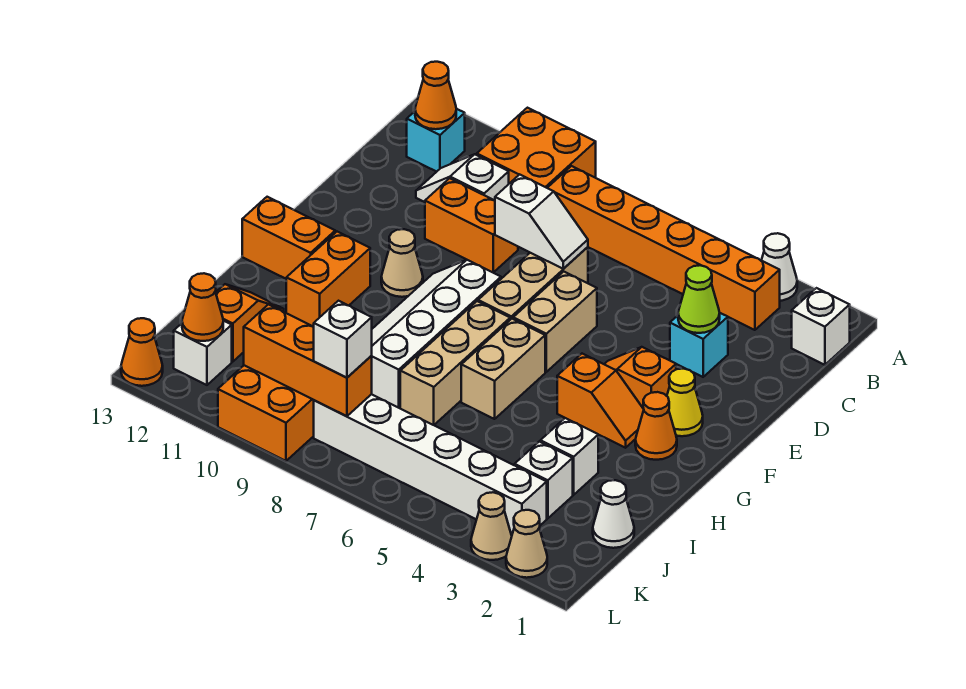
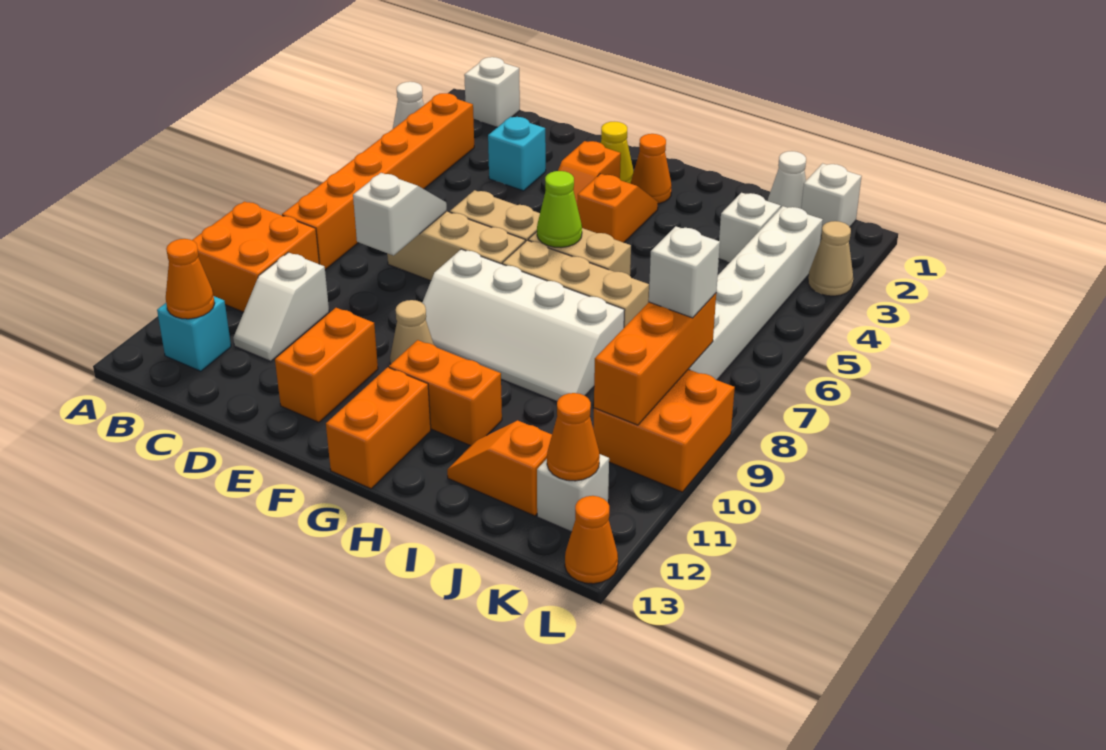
lime 1x1 cone [678,265,720,333] -> lime 1x1 cone moved to [537,171,582,247]
orange 1x2 brick [425,178,518,273] -> orange 1x2 brick moved to [275,308,378,422]
white 1x1 brick [540,418,598,495] -> white 1x1 brick moved to [801,163,862,235]
tan 1x1 cone [506,510,547,578] -> none

